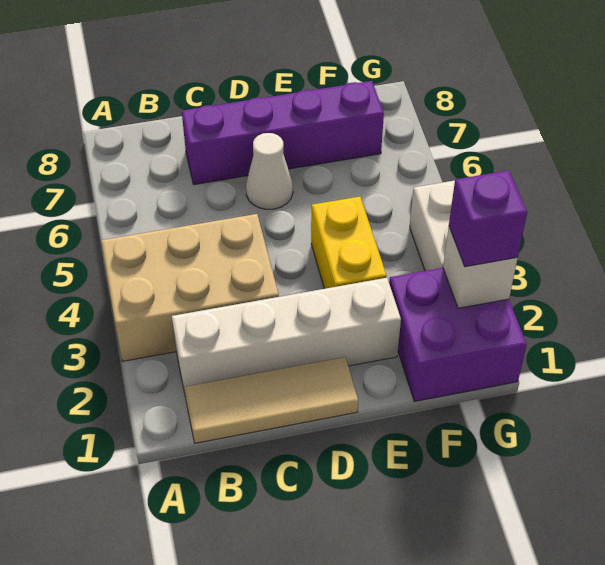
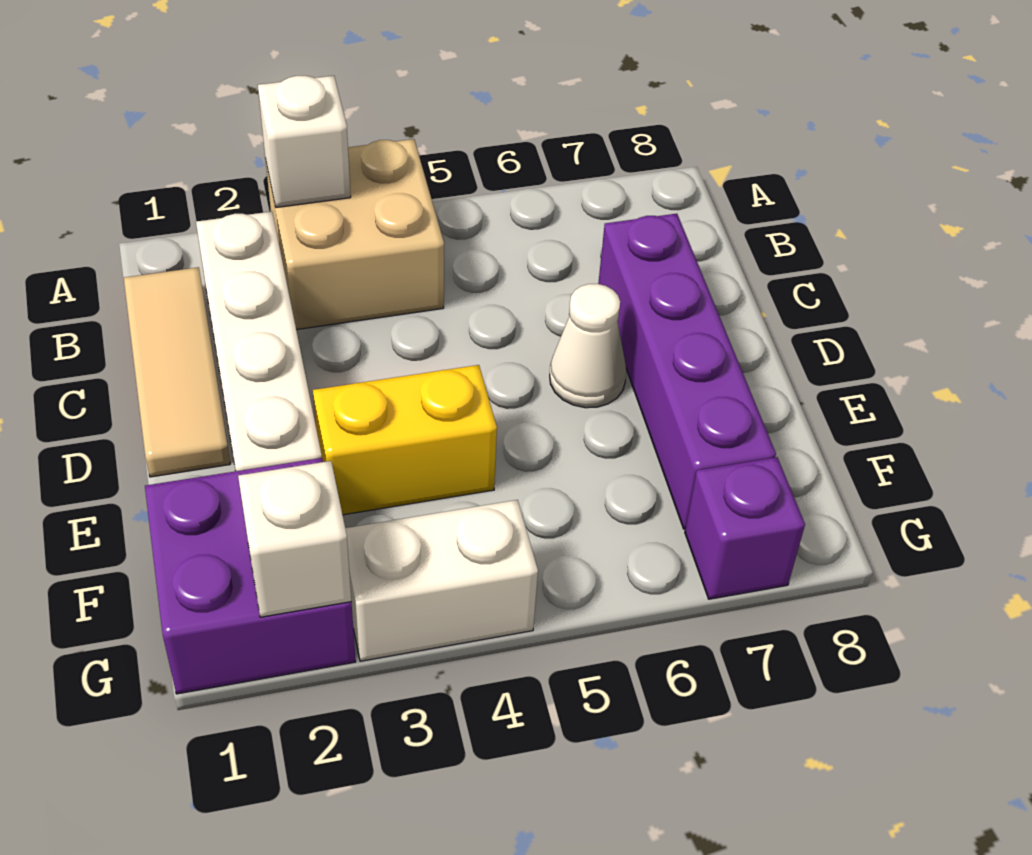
tan 2x3 brick [101,214,279,361] -> tan 2x2 brick [266,139,444,330]
none -> white 1x1 brick [258,76,351,207]
purple 1x1 brick [449,170,527,267] -> purple 1x1 brick moved to [685,457,805,599]

